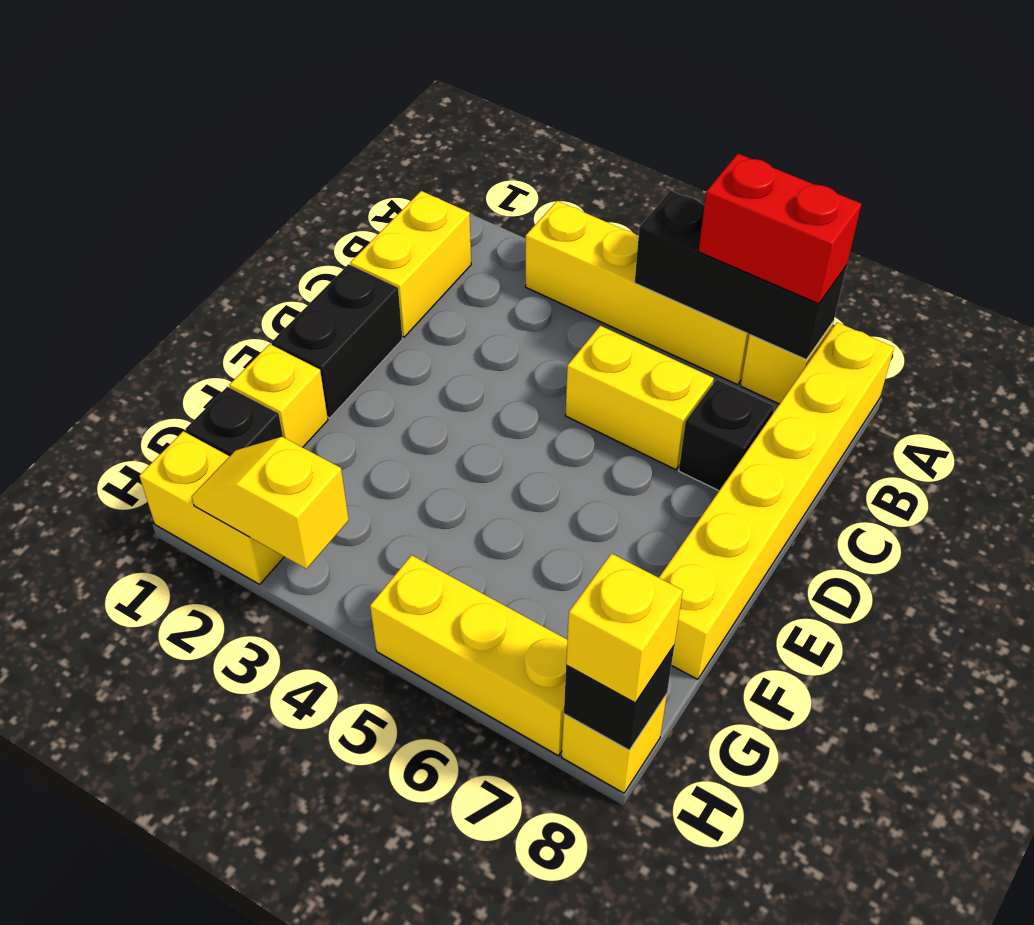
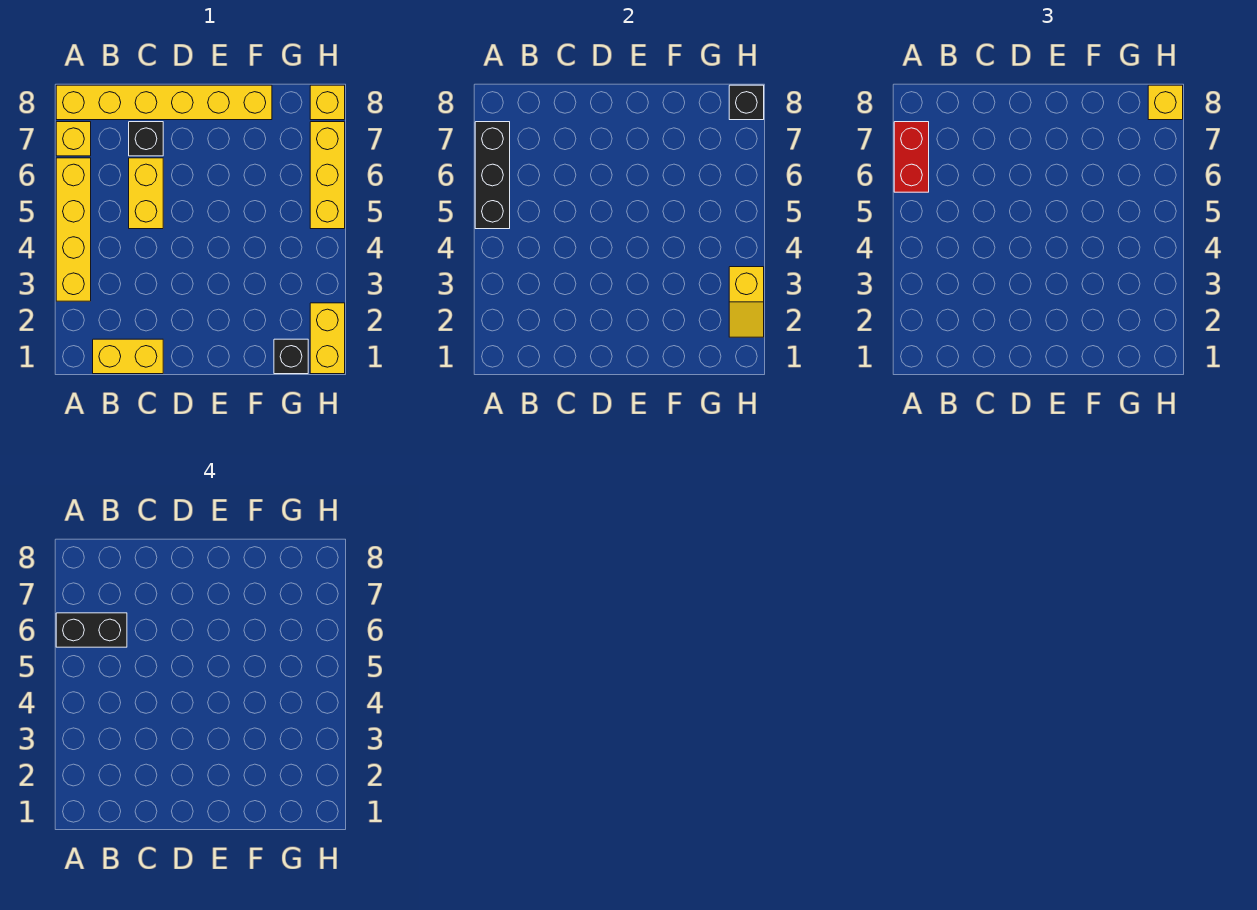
black 1x2 brick [272,264,402,418] -> black 1x2 brick moved to [56,613,127,647]
yellow 1x1 brick [230,344,328,447] -> none

